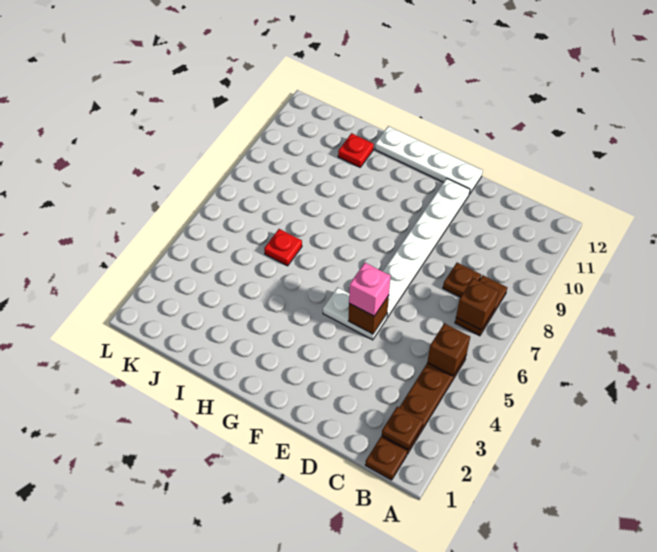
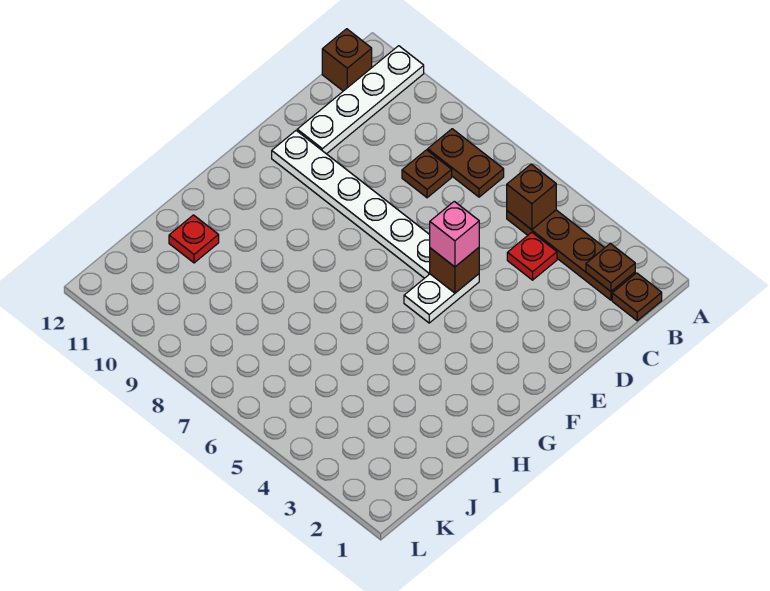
brown 1x1 brick [456,278,498,330] -> brown 1x1 brick moved to [322,29,372,91]
white 1x4 plate [375,126,483,194] -> white 1x4 plate moved to [297,46,424,154]
red 1x1 plate [264,229,302,266] -> red 1x1 plate moved to [507,232,557,280]

